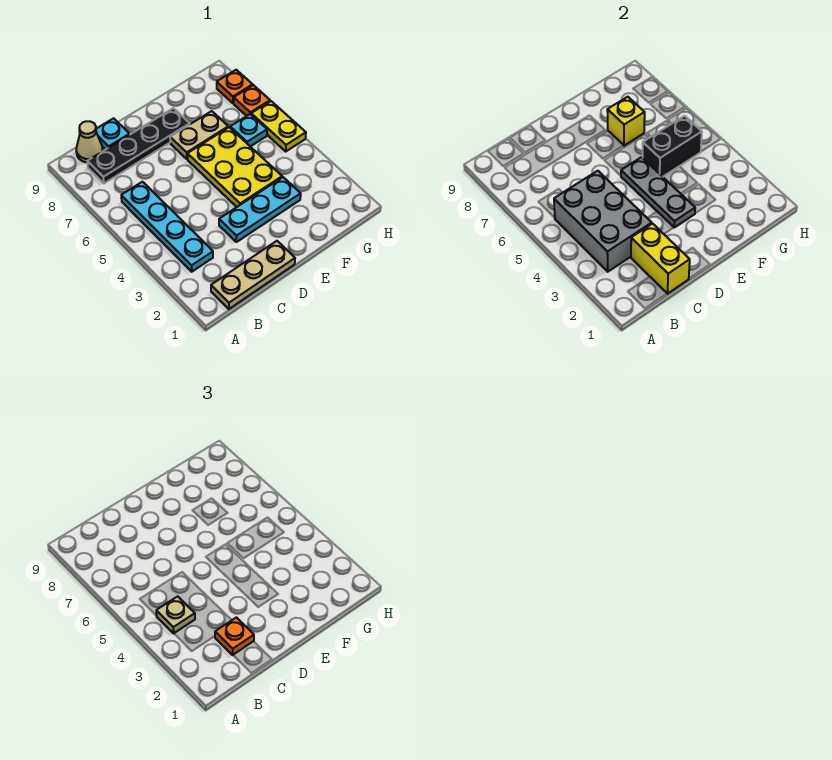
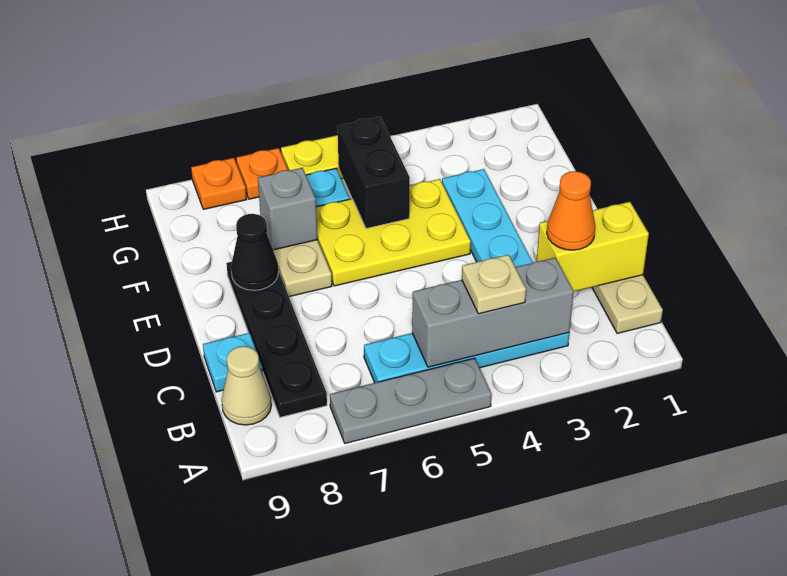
grey 2x3 brick [554,171,652,272] -> grey 1x3 brick [412,258,574,367]
orange 1x1 plate [215,617,254,655] -> orange 1x1 cone [547,171,595,250]
grey 1x3 plate [621,157,695,227] -> grey 1x3 plate moved to [330,358,492,444]
none -> black 1x1 cone [231,214,278,290]
yellow 1x1 brick [607,97,645,146] -> grey 1x1 brick [258,168,317,250]

